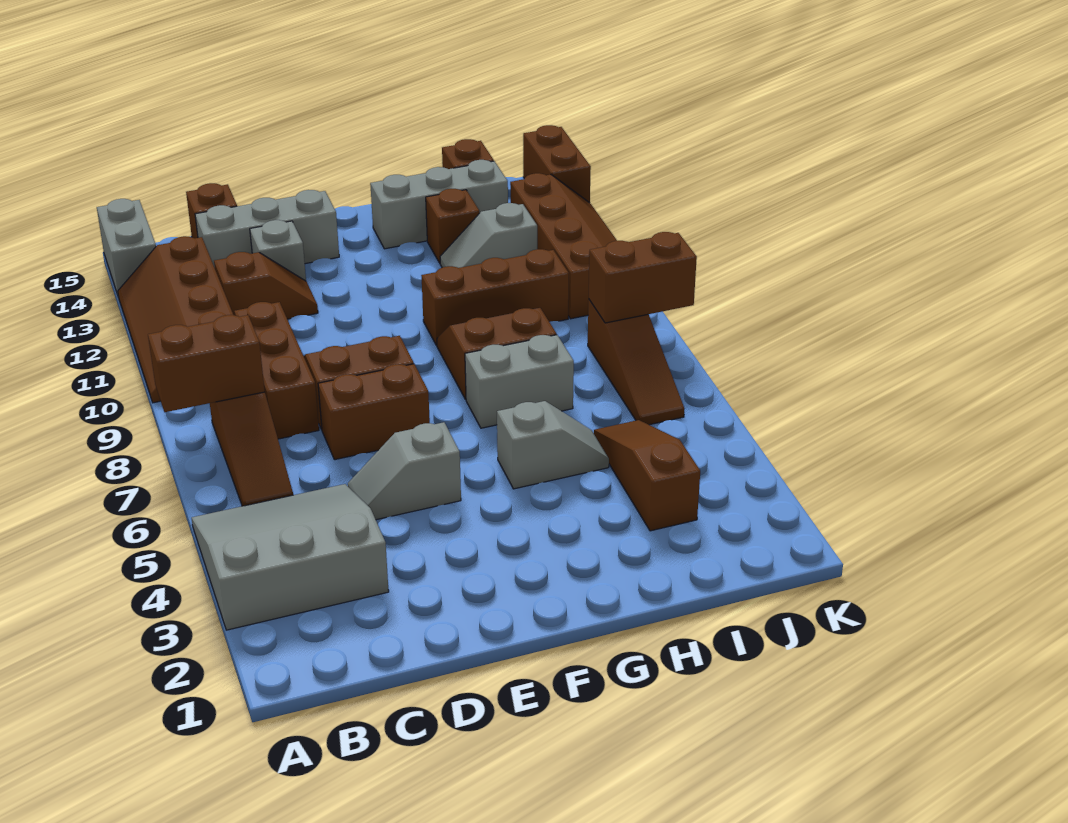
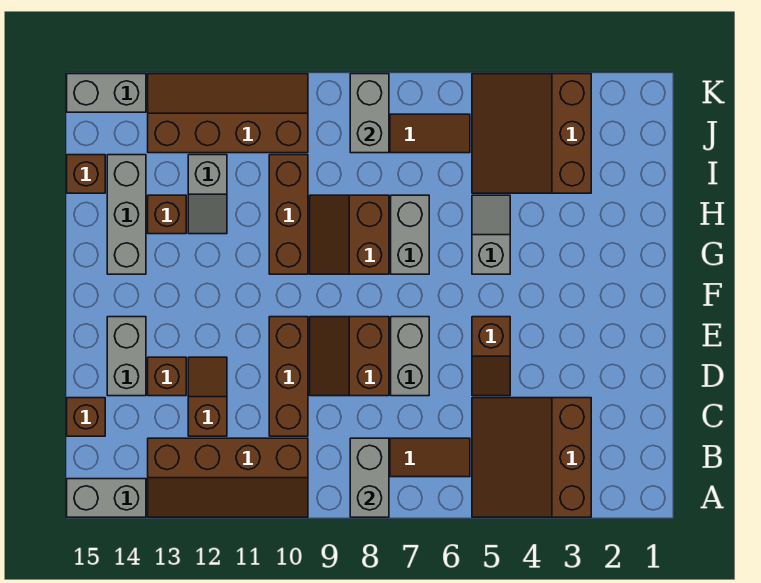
grey 3x3 slope [192,484,389,630] -> brown 3x3 slope [472,398,591,517]
brown 1x2 brick [148,315,265,412] -> grey 1x2 brick [350,438,389,517]
brown 1x3 brick [234,302,319,439] -> brown 1x3 brick turned to [269,317,308,436]
grey 1x3 brick [195,190,339,268] -> grey 1x2 brick [107,317,146,396]
grey 1x2 slope [348,422,461,520] -> brown 1x2 slope [472,317,510,396]
brown 1x2 brick [318,364,430,460] -> grey 1x2 brick [391,317,429,396]
grey 1x1 brick [250,220,306,281] -> brown 1x1 brick [148,357,186,396]
brown 1x3 slope [594,420,700,531] -> brown 3x3 slope [472,74,591,193]
brown 1x2 brick [589,232,697,323] -> grey 1x2 brick [350,74,389,153]
brown 1x2 brick [523,125,591,203] -> grey 1x2 brick [67,74,146,112]

